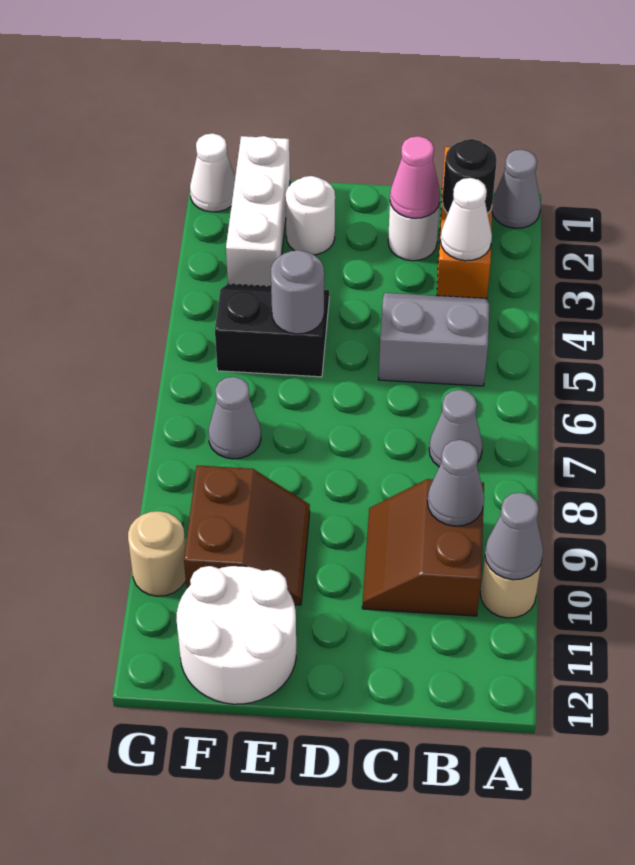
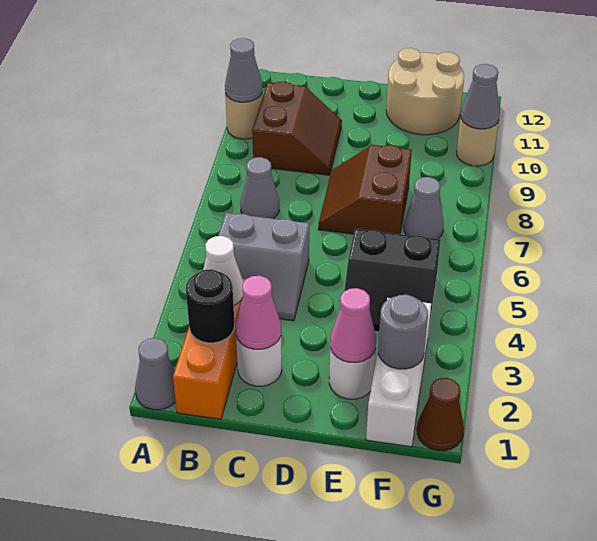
grey 1x1 cone [428,440,484,526] -> grey 1x1 cone moved to [461,64,500,129]
none -> pink 1x1 cone [330,288,376,362]
grey 1x1 round brick [271,250,324,334] -> grey 1x1 round brick moved to [378,295,428,369]
brown 2x2 slope [184,465,310,605] -> brown 2x2 slope moved to [318,145,412,234]
white 2x2 round brick [177,566,296,704] -> tan 2x2 round brick [386,48,464,135]
white 1x1 cone [190,133,235,212] -> brown 1x1 cone [417,378,464,451]

